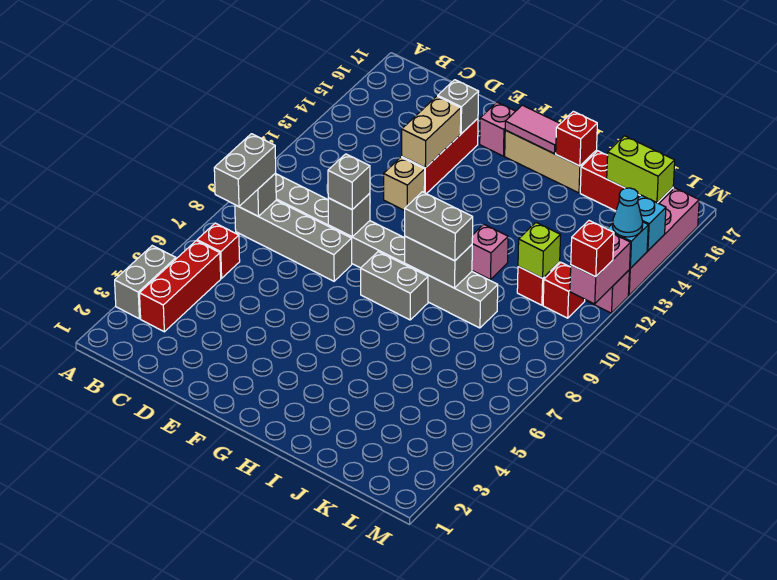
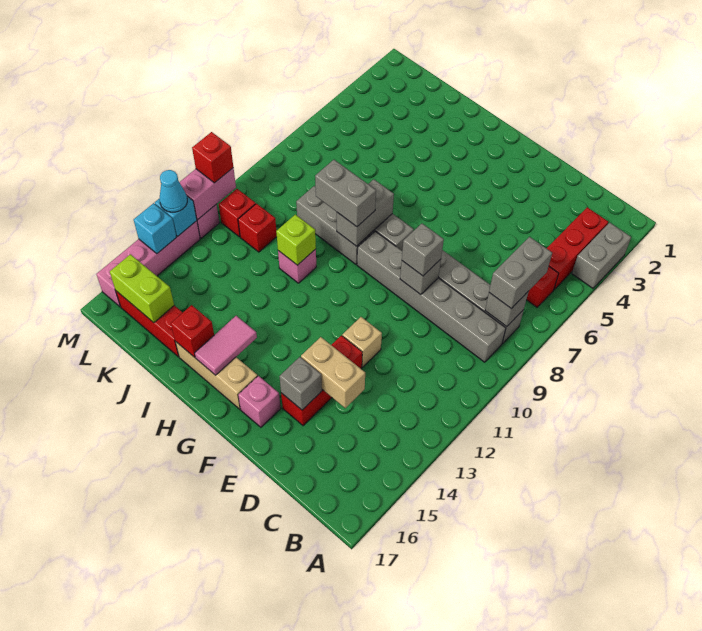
tan 1x2 brick [402,96,461,168] -> tan 1x2 brick turned to [301,337,365,408]
pink 1x2 tile [505,105,560,154] -> pink 1x2 tile turned to [195,316,257,375]
grey 1x2 brick [405,236,472,288] -> grey 1x2 brick turned to [337,179,394,246]
lime 1x1 brick [518,223,561,278] -> lime 1x1 brick moved to [276,215,316,265]

